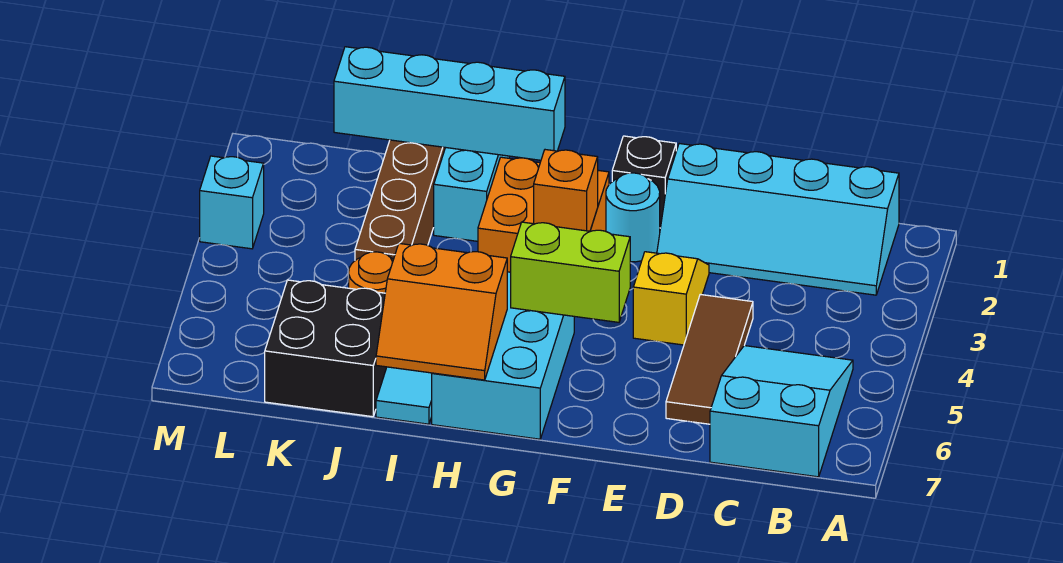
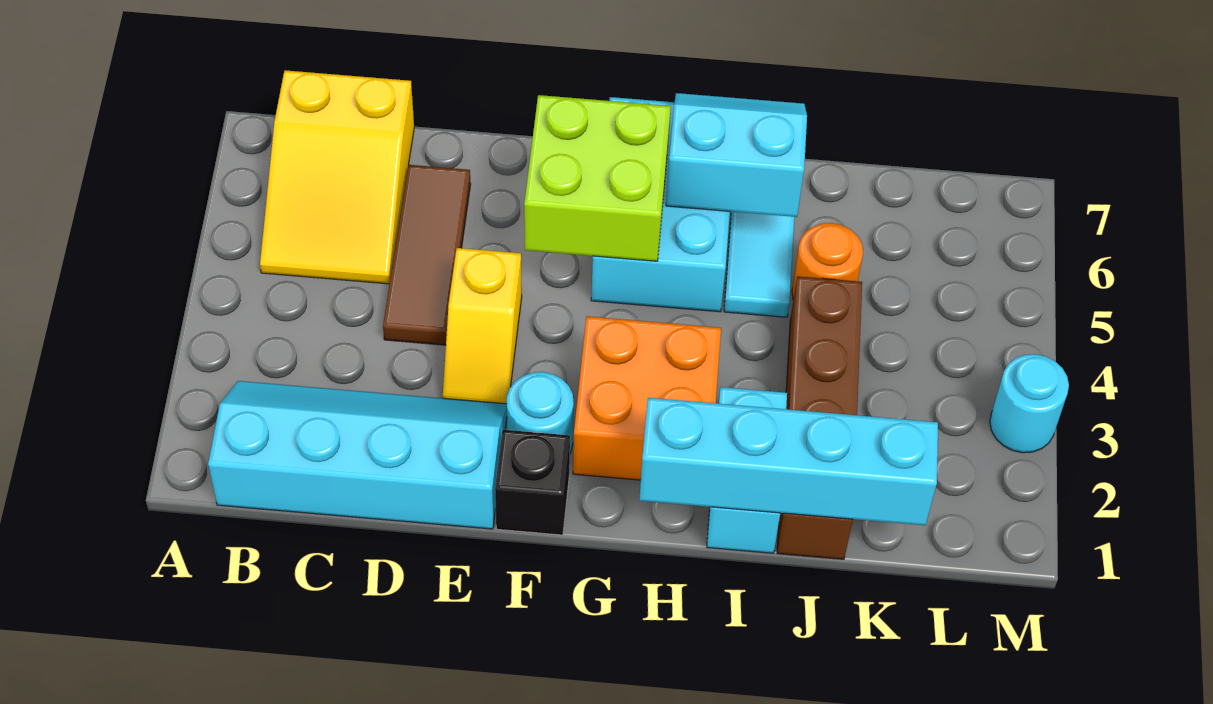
cyan 2x3 slope [710,346,853,477] -> yellow 2x3 slope [260,70,414,284]
lime 1x2 brick [511,222,630,322] -> lime 2x2 brick [524,95,671,261]
orange 1x1 brick [534,150,598,231] -> none
orange 2x2 slope [376,243,507,380] -> cyan 2x2 slope [666,93,807,217]
black 2x2 brick [265,280,387,417] -> none
cyan 1x1 brick [200,156,264,249] -> cyan 1x1 round brick [990,354,1069,453]

